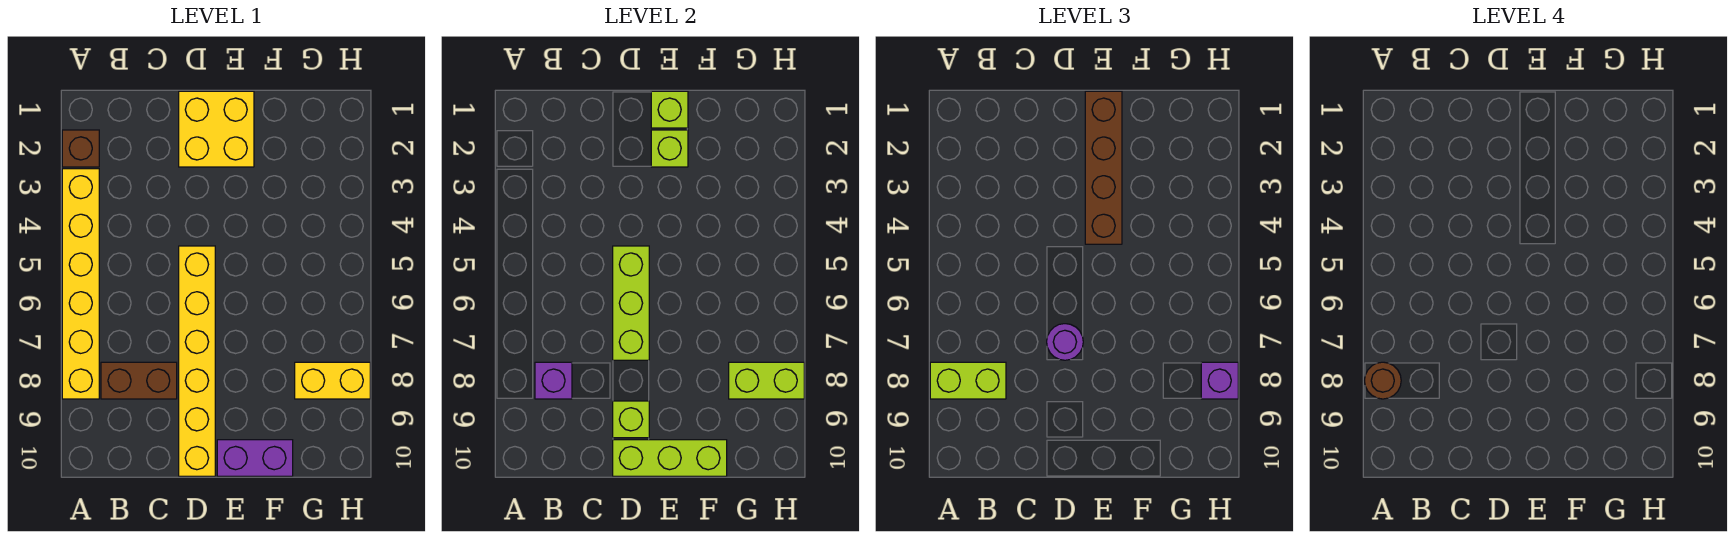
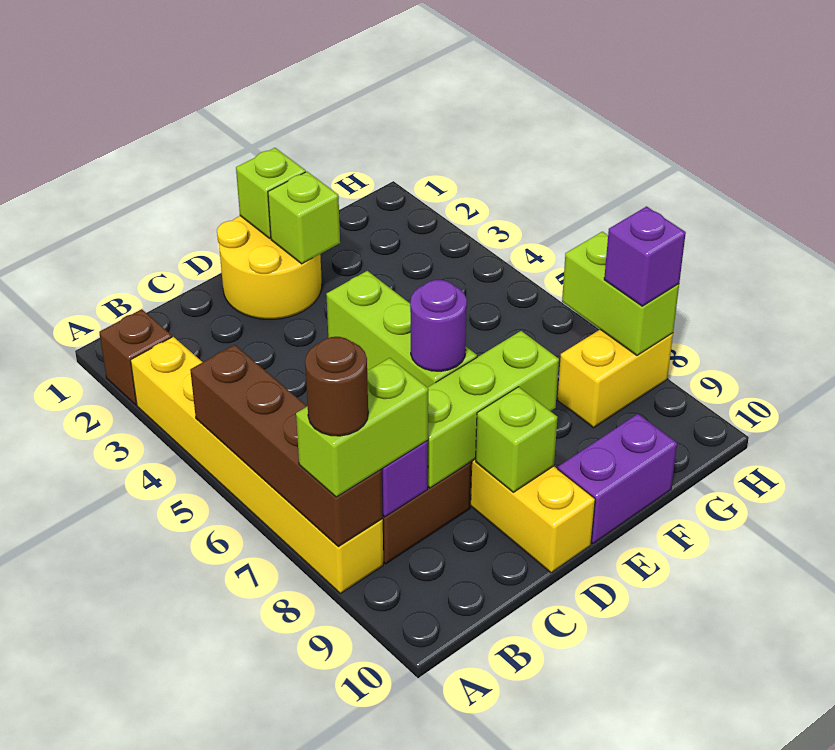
yellow 2x2 brick [179,91,254,167] -> yellow 2x2 round brick [217,216,322,319]
lime 1x3 brick [613,440,727,476] -> lime 1x3 brick moved to [427,331,559,488]
brown 1x4 brick [1085,91,1122,244] -> brown 1x4 brick moved to [190,345,383,547]
lime 1x2 brick [729,362,804,399] -> lime 1x2 brick turned to [562,232,679,355]

